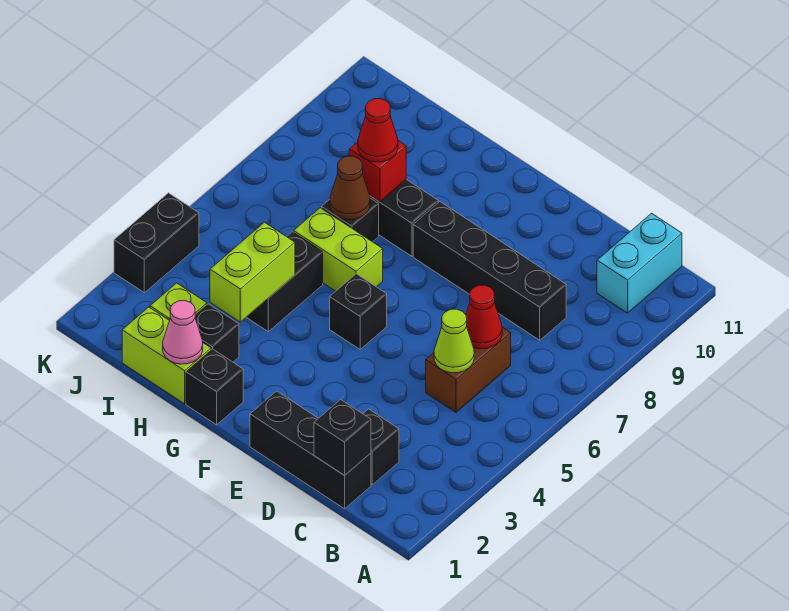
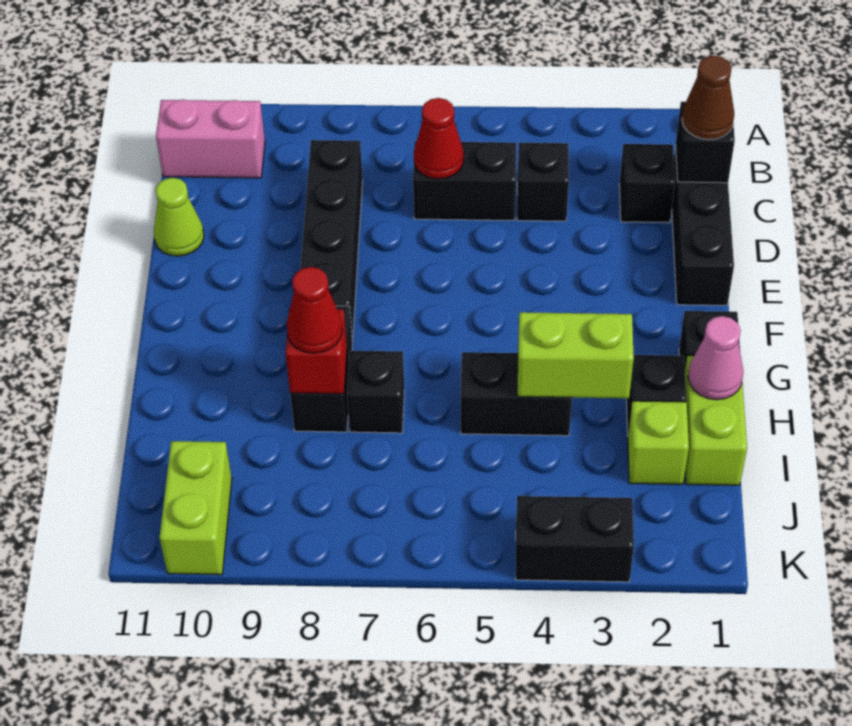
cyan 1x2 brick [597,213,682,313] -> pink 1x2 brick [156,100,265,178]
brown 1x2 brick [426,327,511,412] -> black 1x2 brick [413,141,516,220]
lime 1x1 cone [434,309,474,373] -> lime 1x1 cone moved to [154,178,204,256]
black 1x1 brick [330,274,387,349] -> black 1x1 brick moved to [517,143,569,221]
lime 1x2 brick [294,208,383,291] -> lime 1x2 brick moved to [159,441,232,575]
brown 1x1 cone [330,156,370,220] -> brown 1x1 cone moved to [682,56,734,140]

